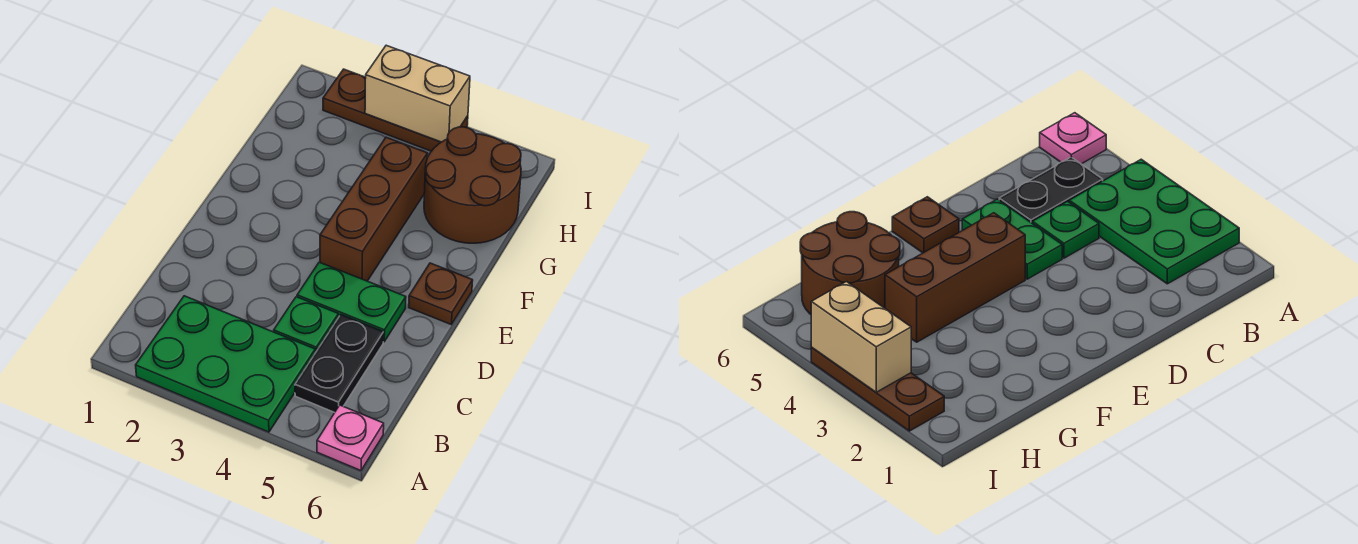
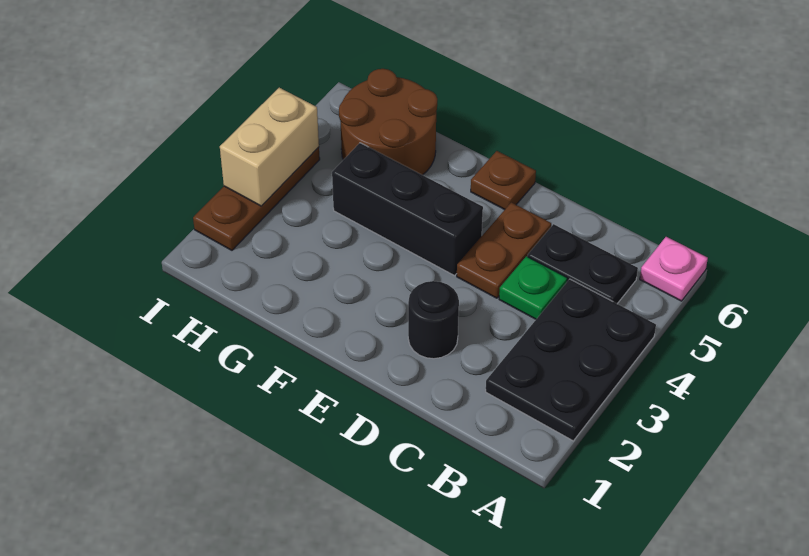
green 2x3 plate [136,296,315,432] -> black 2x3 plate [486,279,656,441]
none -> black 1x1 round brick [408,281,459,359]
green 1x2 plate [297,262,406,342] -> brown 1x2 plate [457,202,551,298]
brown 1x3 brick [320,137,428,281] -> black 1x3 brick [332,143,483,276]

